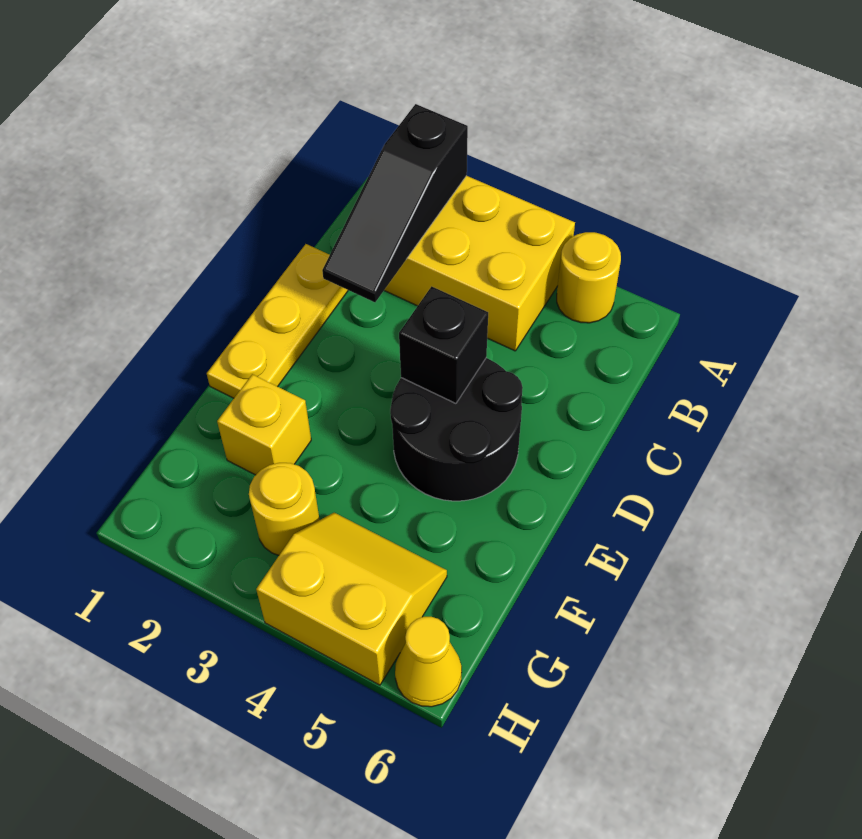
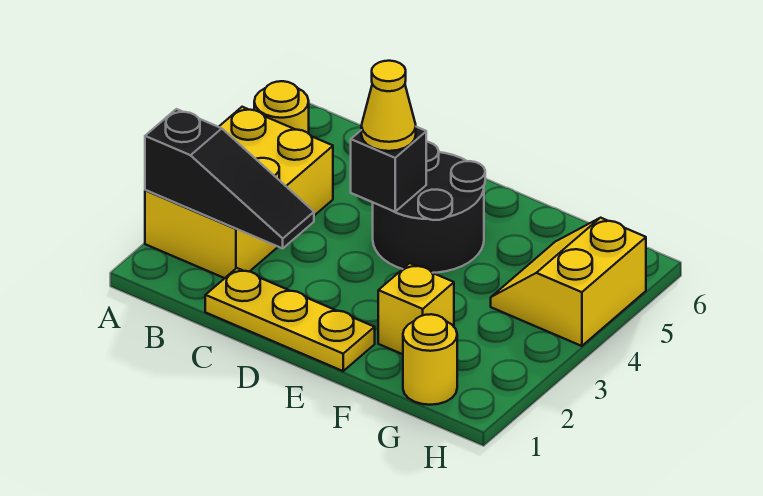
yellow 1x1 round brick [249,463,320,555] -> yellow 1x1 round brick moved to [403,314,457,405]
yellow 1x1 cone [395,617,462,707] -> yellow 1x1 cone moved to [361,61,416,151]

